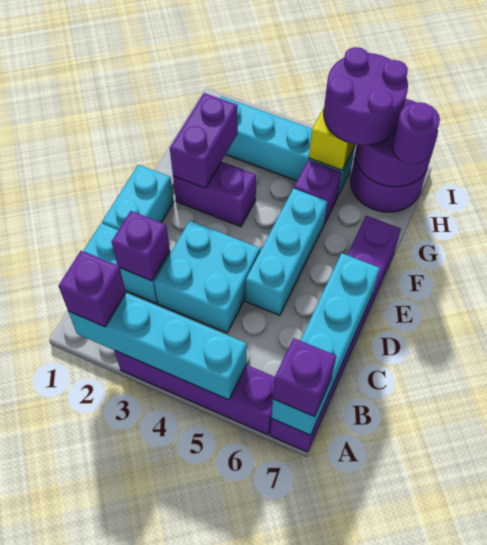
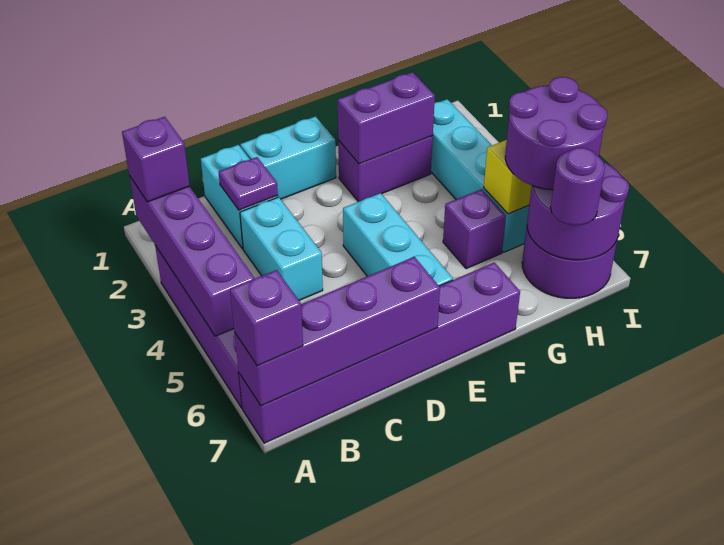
cyan 1x4 brick [68,293,247,400] -> purple 1x4 brick [129,176,255,336]
cyan 1x4 brick [271,253,380,435] -> purple 1x4 brick [235,257,440,406]
purple 1x1 brick [111,211,170,281] -> purple 1x1 plate [219,157,278,210]
cyan 2x2 brick [154,221,260,333] -> cyan 1x2 brick [240,197,323,300]
cyan 1x3 brick [246,188,327,315] -> cyan 1x3 brick turned to [343,193,453,286]
purple 1x2 brick [173,162,256,227] -> purple 1x2 brick turned to [338,136,433,202]

